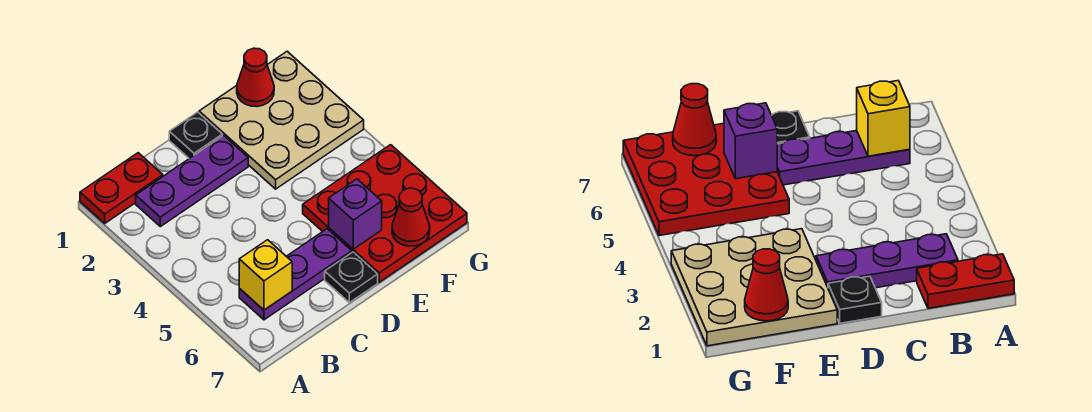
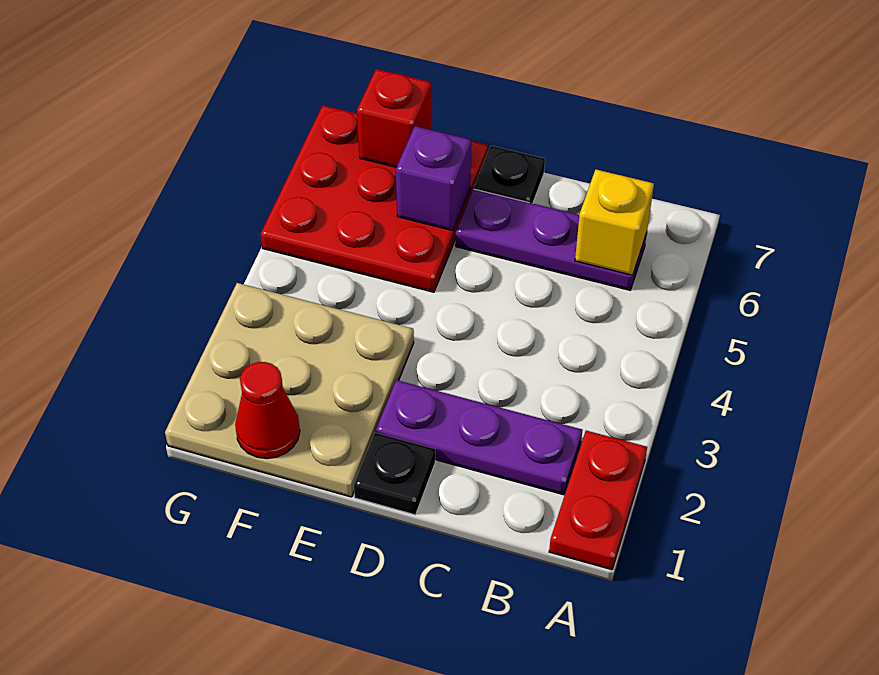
red 1x2 plate [80,153,163,223] -> red 1x2 plate turned to [549,431,647,570]
red 1x1 cone [392,188,430,246] -> red 1x1 brick [357,69,431,167]

